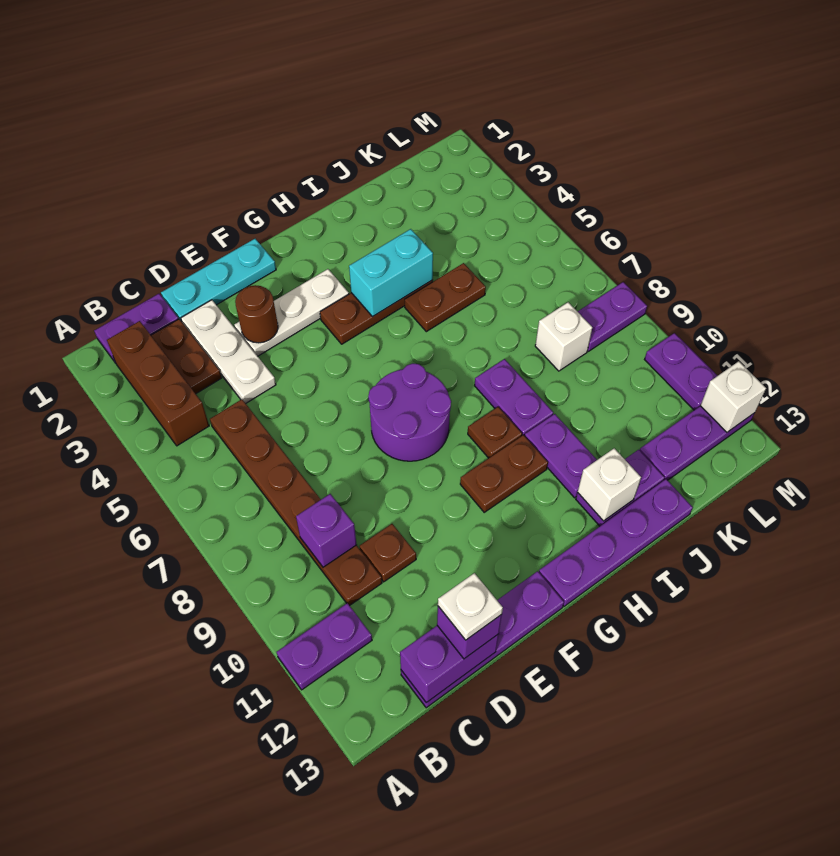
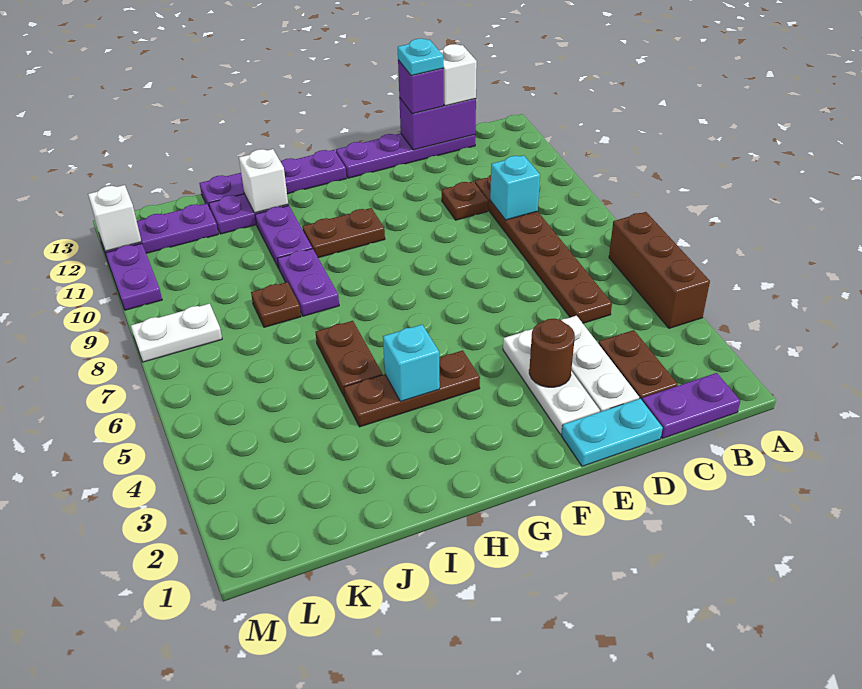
purple 1x2 plate [277,603,372,690] -> none
brown 1x3 brick [107,321,209,446] -> brown 1x3 brick moved to [609,212,710,328]
purple 1x1 brick [296,494,357,567] -> cyan 1x1 brick [490,155,540,220]
cyan 1x3 plate [161,239,276,322] -> cyan 1x2 plate [562,399,663,466]
white 1x1 plate [438,573,503,640] -> cyan 1x1 plate [398,39,443,76]
white 1x3 plate [234,269,349,356] -> white 1x3 plate turned to [503,329,600,434]
purple 2x2 round brick [368,363,451,461] -> none
cyan 1x2 brick [349,229,433,317] -> cyan 1x1 brick [383,325,440,401]
brown 1x1 plate [468,407,522,458] -> brown 1x1 plate moved to [251,282,301,327]
brown 1x2 plate [405,263,486,332] -> brown 1x2 plate turned to [315,321,382,397]
white 1x1 brick [535,302,592,371] -> white 1x1 brick moved to [439,44,477,106]
purple 1x2 plate [577,282,647,351] -> white 1x2 plate [131,304,222,362]

